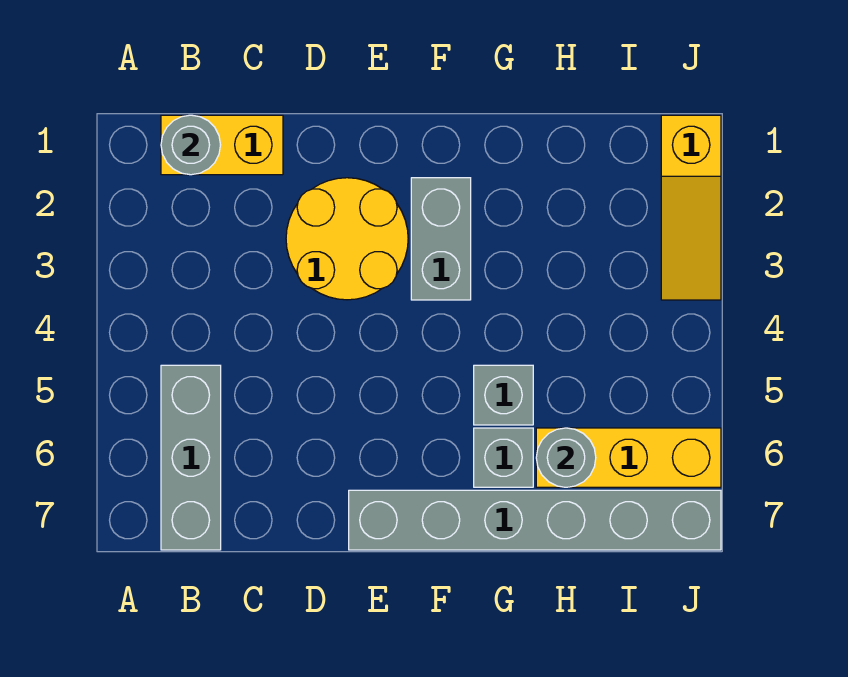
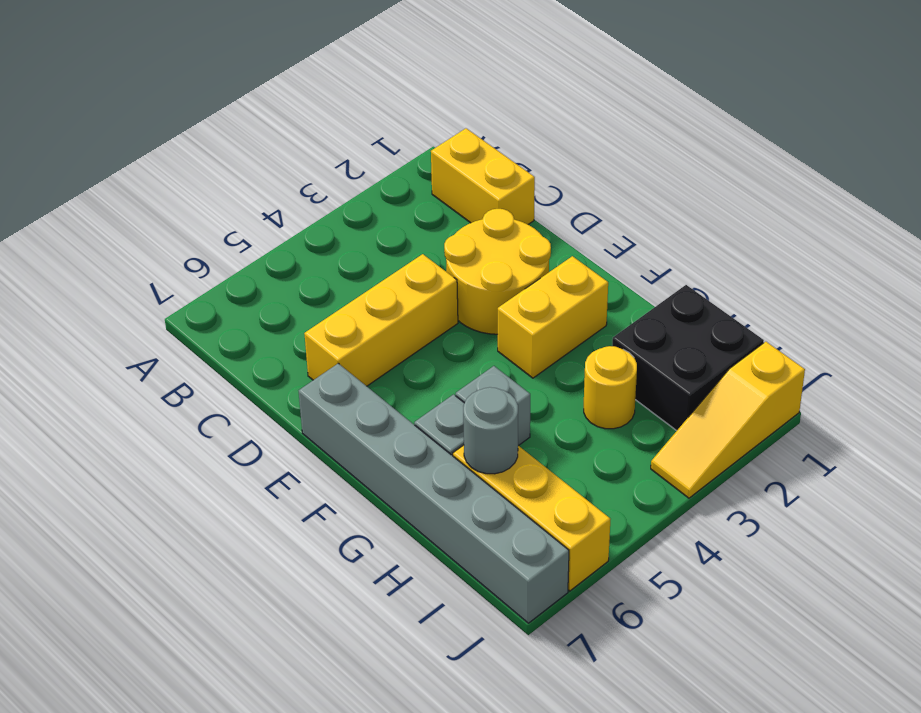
grey 1x1 round brick [161,115,220,175] -> none
grey 1x3 brick [161,365,221,550] -> none
none -> yellow 1x3 brick [304,254,458,386]
grey 1x2 brick [411,178,471,300] -> yellow 1x2 brick [498,256,608,378]
none -> black 2x2 brick [612,285,764,431]
none -> yellow 1x1 round brick [584,346,637,429]

